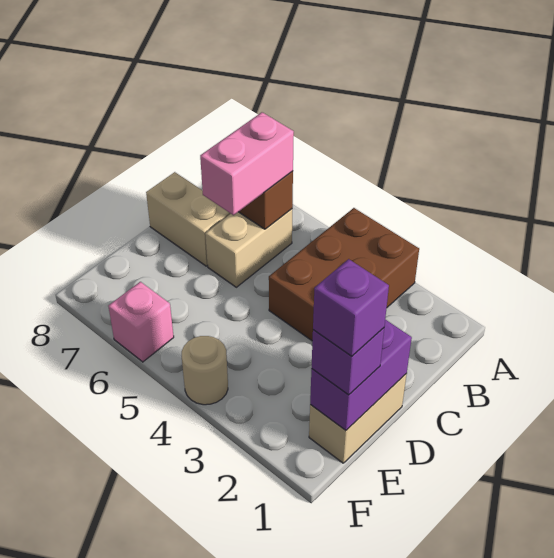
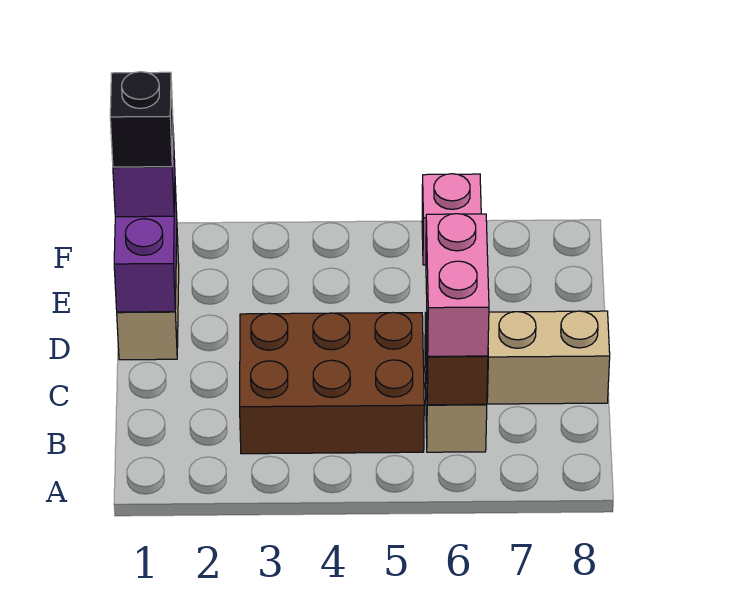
brown 2x3 brick [269,208,419,341] -> brown 2x3 brick turned to [240,313,424,454]
purple 1x1 brick [313,259,389,356] -> black 1x1 brick [110,72,173,167]
tan 1x1 round brick [182,336,228,405] -> none

